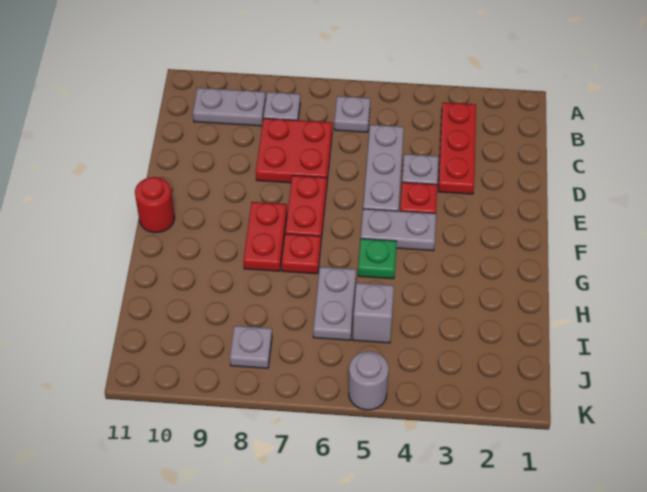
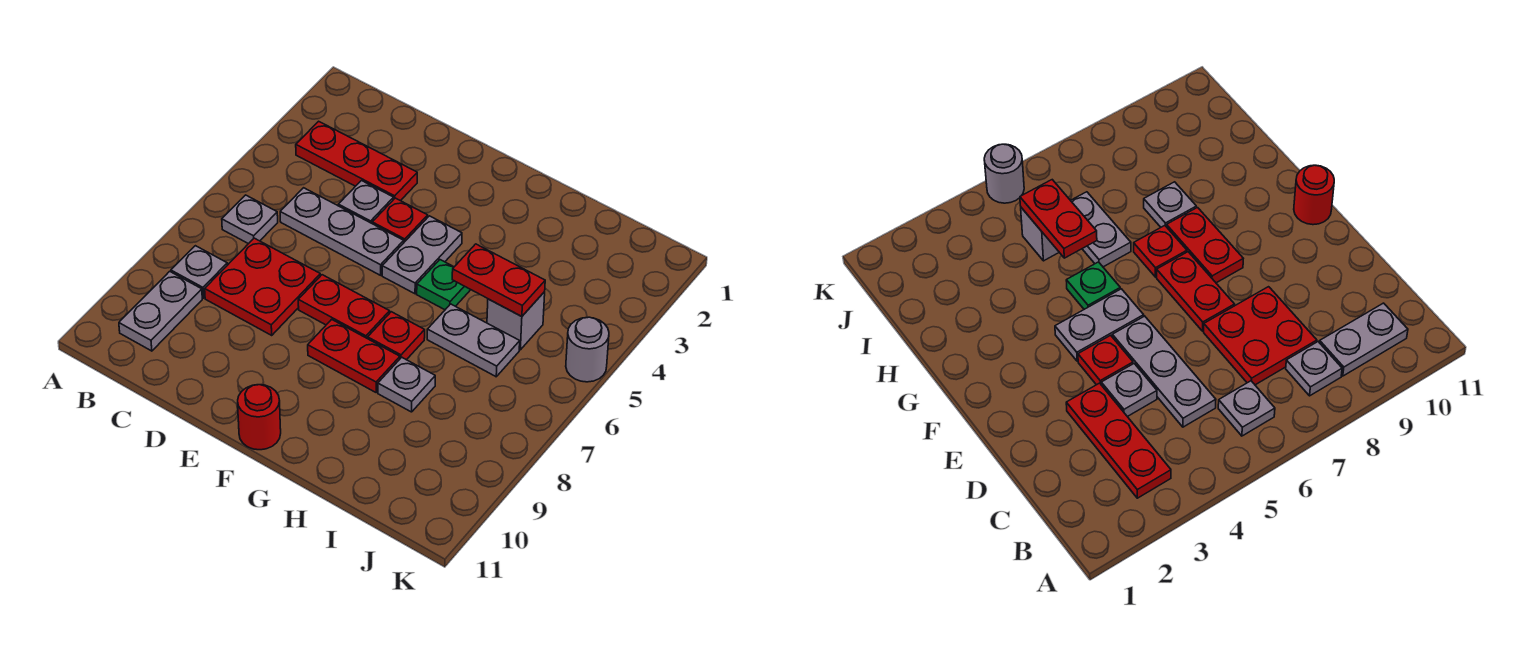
none -> red 1x2 plate [452,244,545,317]
grey 1x1 plate [230,326,272,368] -> grey 1x1 plate moved to [378,357,435,412]

